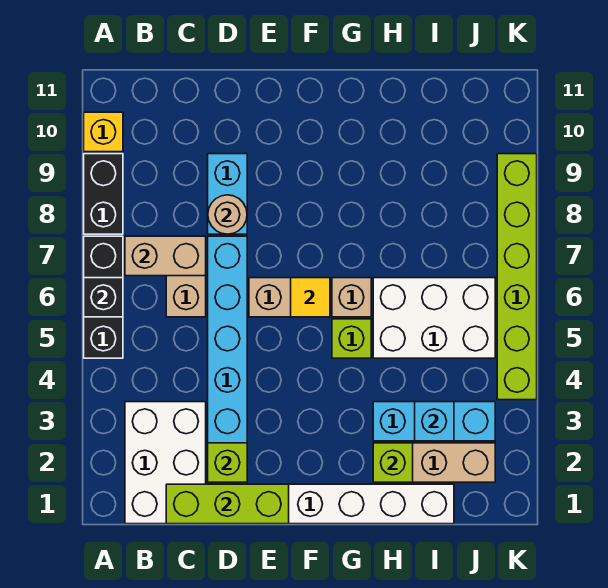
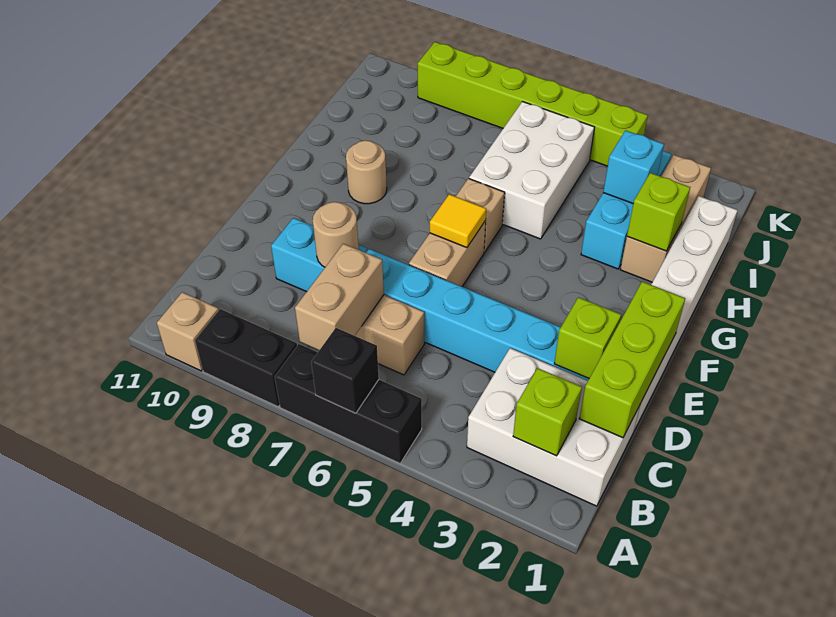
yellow 1x1 brick [84,112,123,152] -> tan 1x1 brick [157,292,219,371]
lime 1x1 brick [332,319,371,358] -> lime 1x1 brick moved to [513,368,582,456]
none -> tan 1x1 round brick [346,140,387,204]

